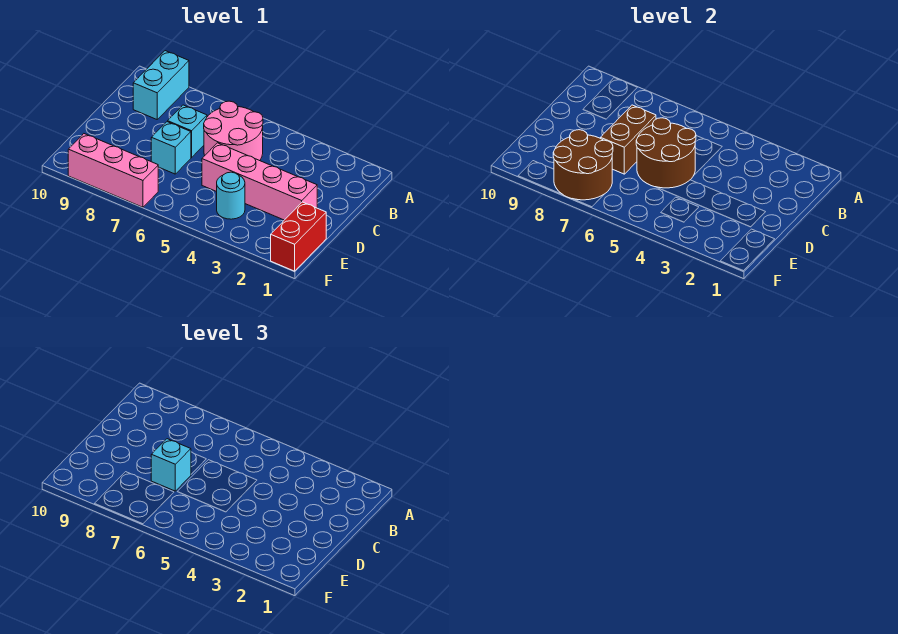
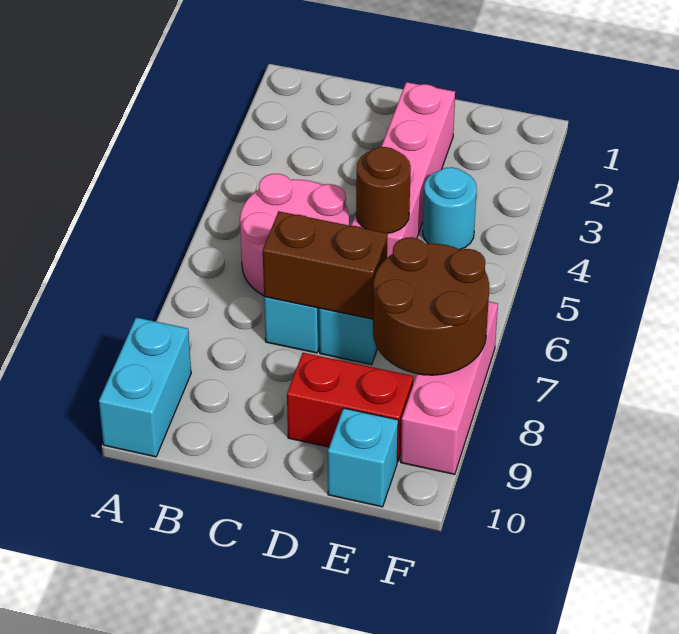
cyan 1x2 brick [133,51,189,119] -> cyan 1x2 brick turned to [99,318,191,457]
brown 2x2 round brick [636,118,696,188] -> brown 1x1 round brick [356,147,411,233]
cyan 1x1 brick [151,439,191,491] -> cyan 1x1 brick moved to [328,408,398,507]
red 1x2 brick [271,202,326,271] -> red 1x2 brick moved to [287,353,413,462]

